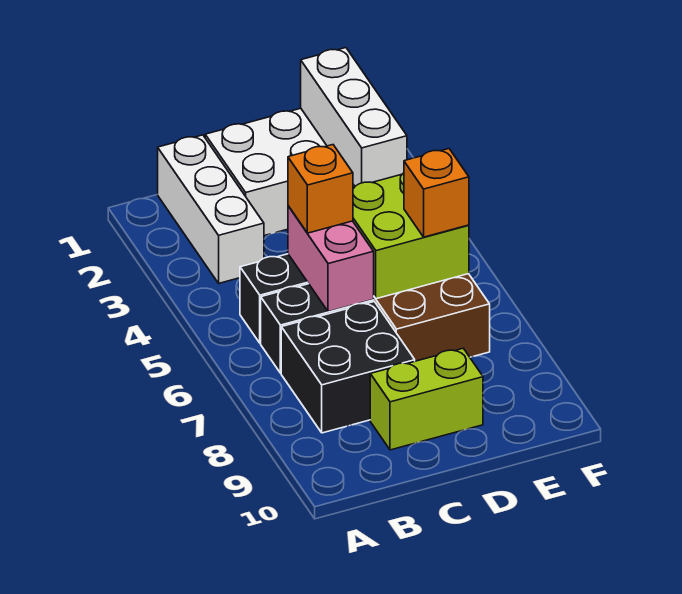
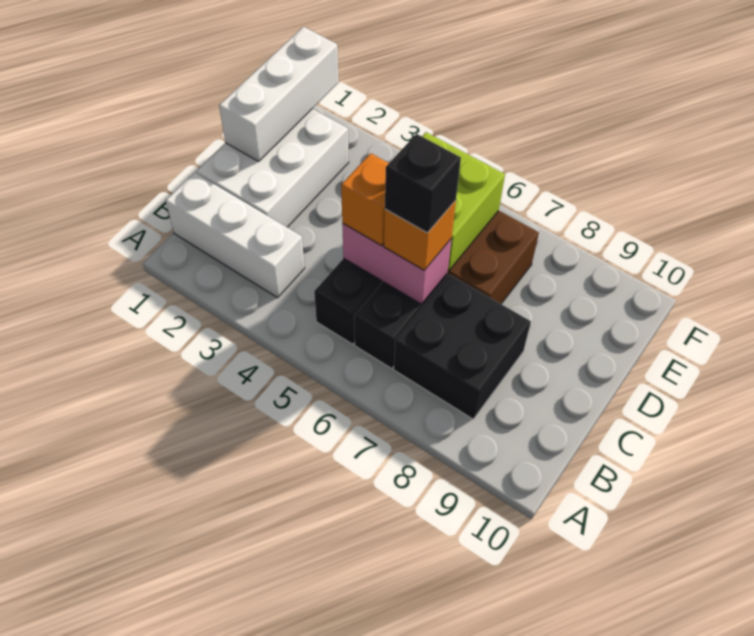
none -> black 1x1 brick [385,134,461,233]
lime 1x2 brick [370,348,483,450] -> none
white 1x3 brick [301,48,407,186] -> white 1x3 brick turned to [219,27,339,161]
orange 1x1 brick [404,149,469,237] -> orange 1x1 brick moved to [384,200,456,270]

